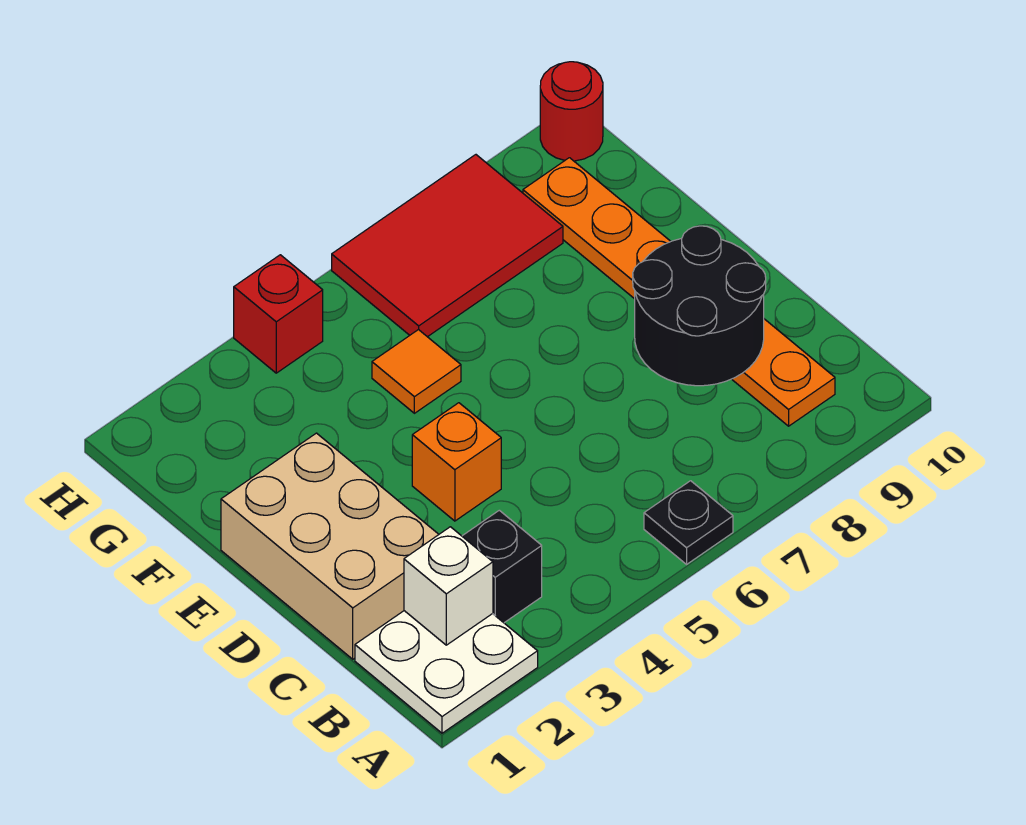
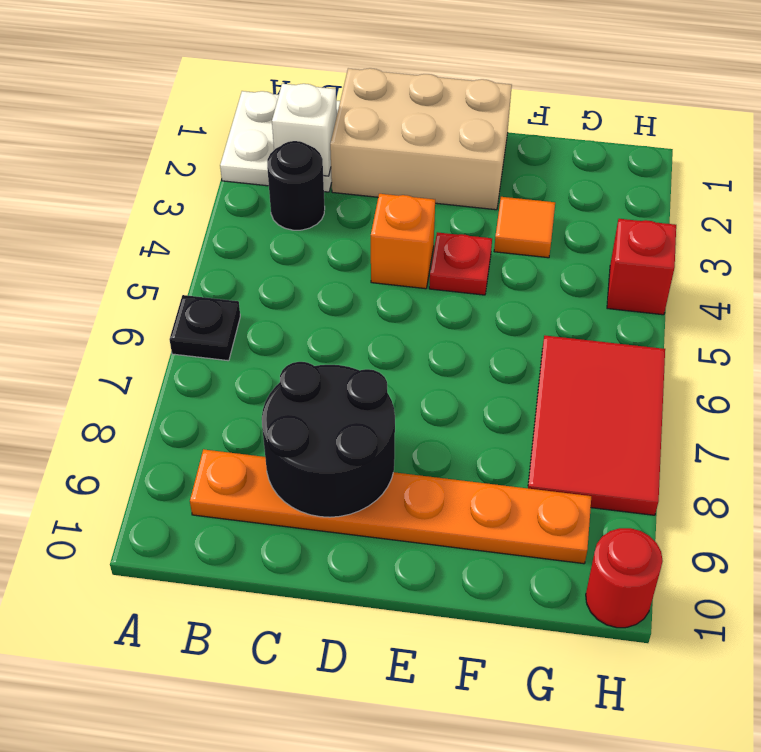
black 1x1 brick [462,510,542,623] -> black 1x1 round brick [267,141,325,230]
none -> red 1x1 plate [429,232,492,295]
orange 1x1 tile [372,329,461,413] -> orange 1x1 tile moved to [494,197,555,258]

